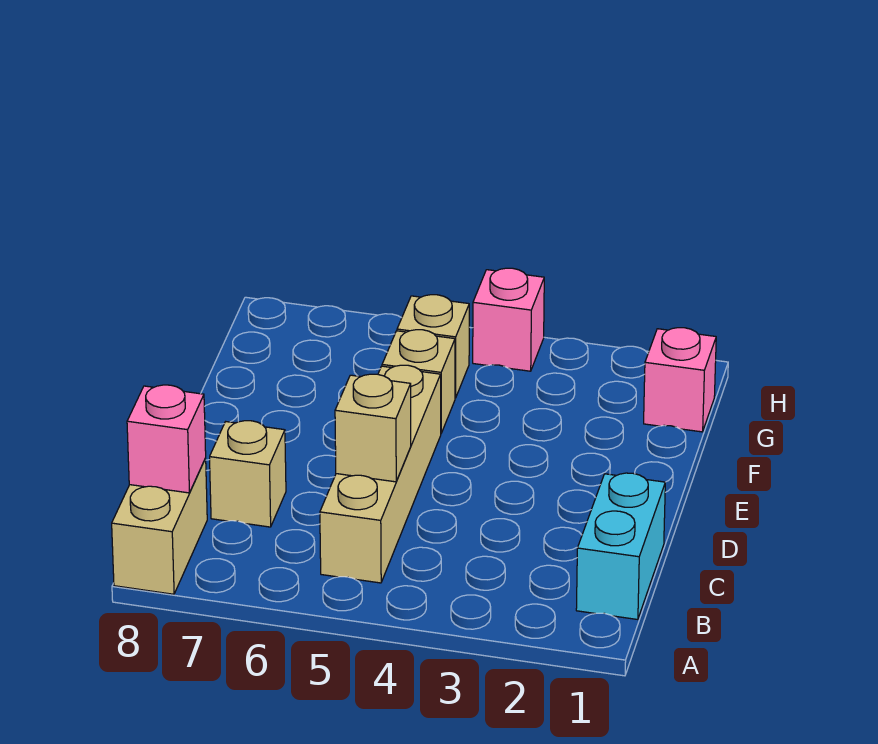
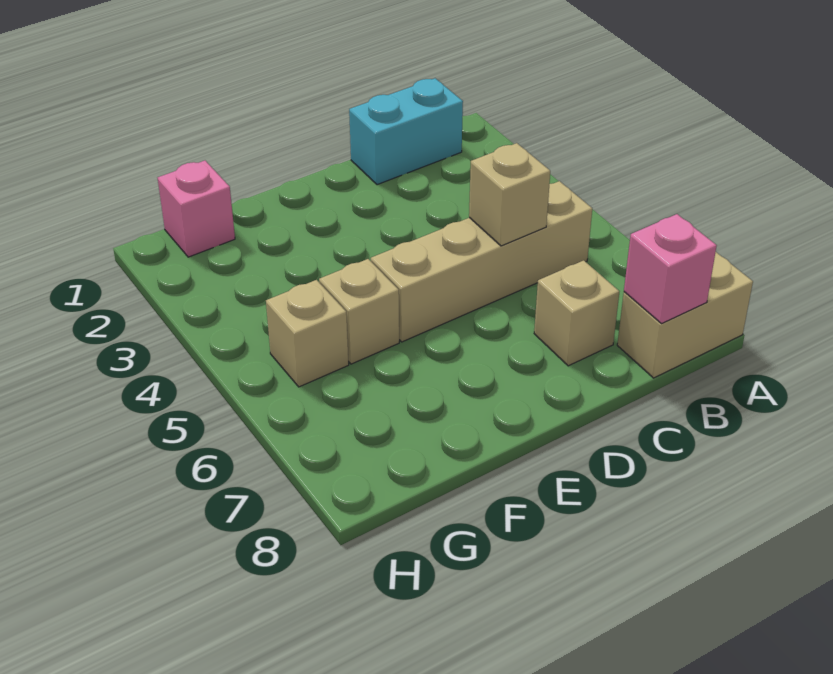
pink 1x1 brick [473,268,544,371] -> none

